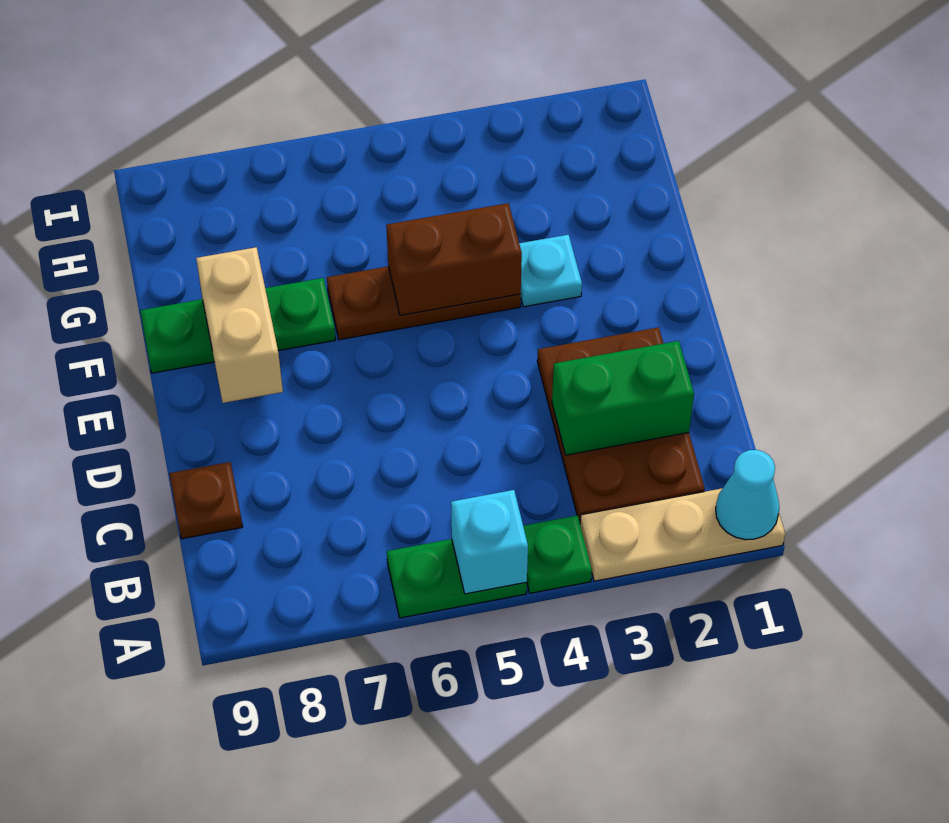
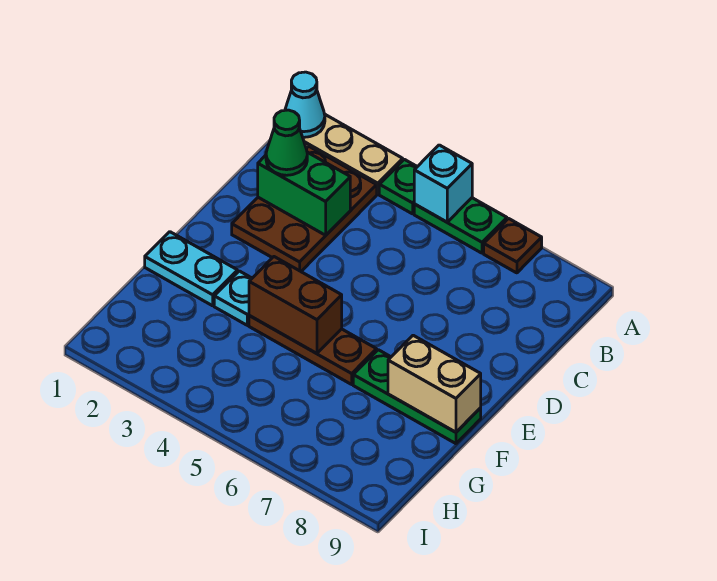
none -> green 1x1 cone [266,110,307,175]
brown 1x1 plate [169,462,243,539] -> brown 1x1 plate moved to [484,219,542,273]
tan 1x2 brick [196,247,283,403] -> tan 1x2 brick turned to [388,335,481,432]
none -> cyan 1x2 plate [145,232,237,306]

